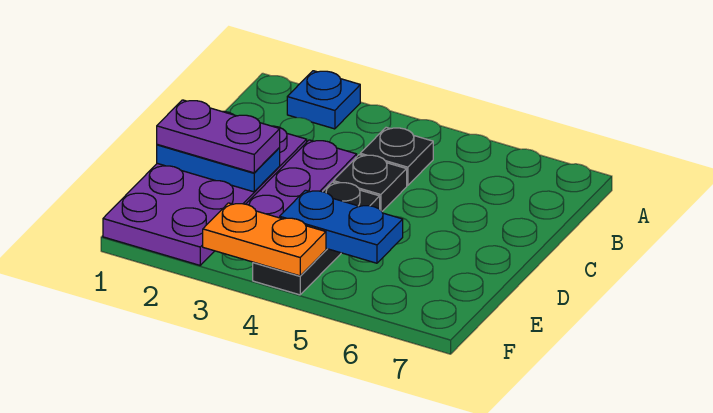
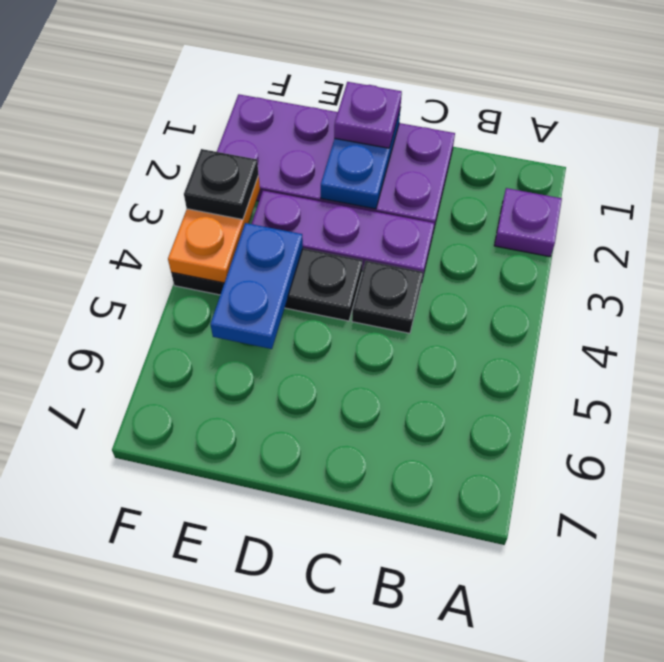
blue 1x1 plate [287,71,360,129] -> purple 1x1 plate [494,188,562,257]
black 1x1 plate [360,127,433,186] -> black 1x1 plate moved to [184,149,259,220]
purple 1x2 plate [157,100,280,173] -> purple 1x1 plate [334,82,402,148]

